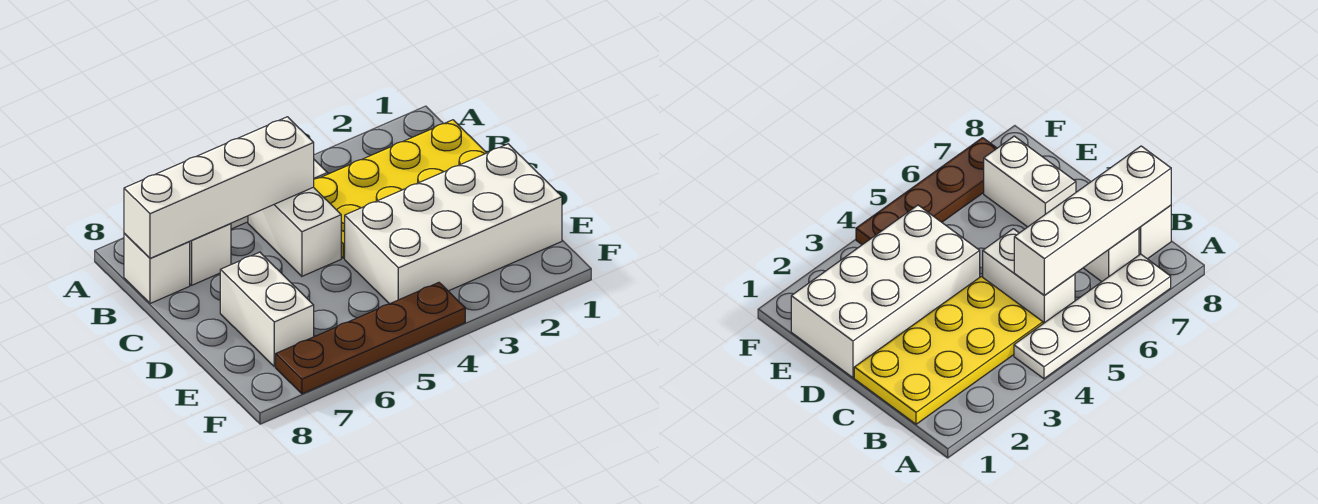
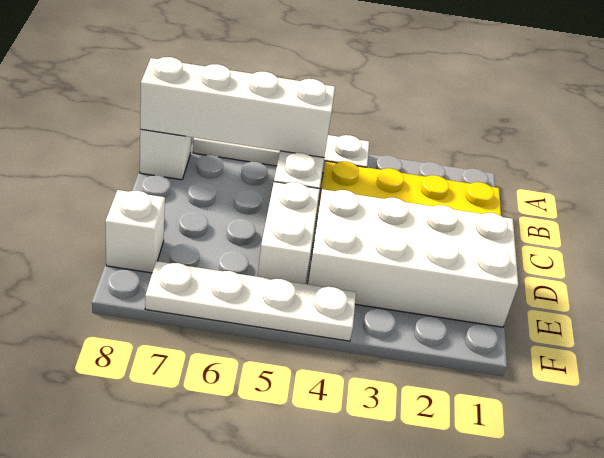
white 1x1 brick [189,224,231,285] -> white 1x1 brick moved to [105,190,165,273]
white 1x2 brick [220,252,314,367] -> white 1x2 brick moved to [257,182,320,284]
brown 1x4 plate [276,283,465,394] -> white 1x4 plate [145,261,356,341]

